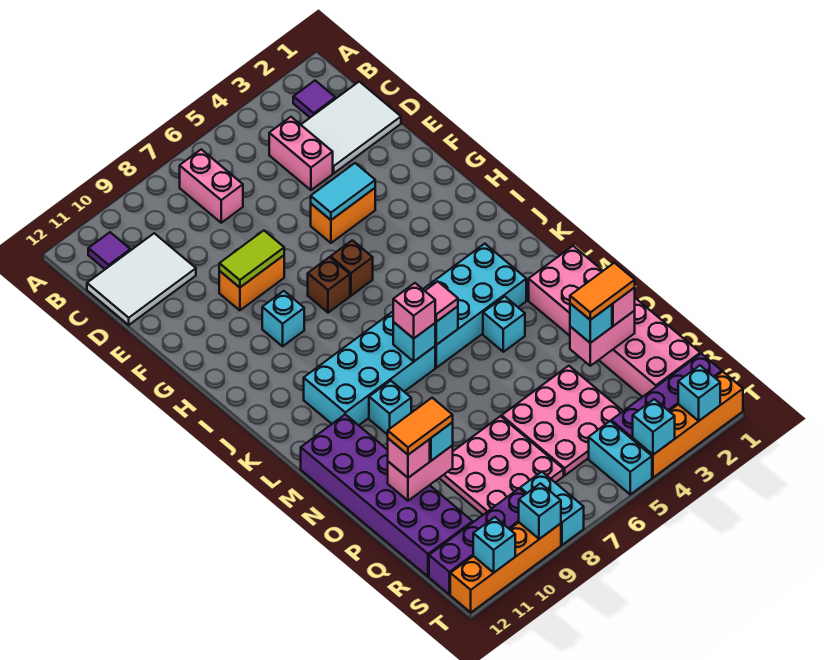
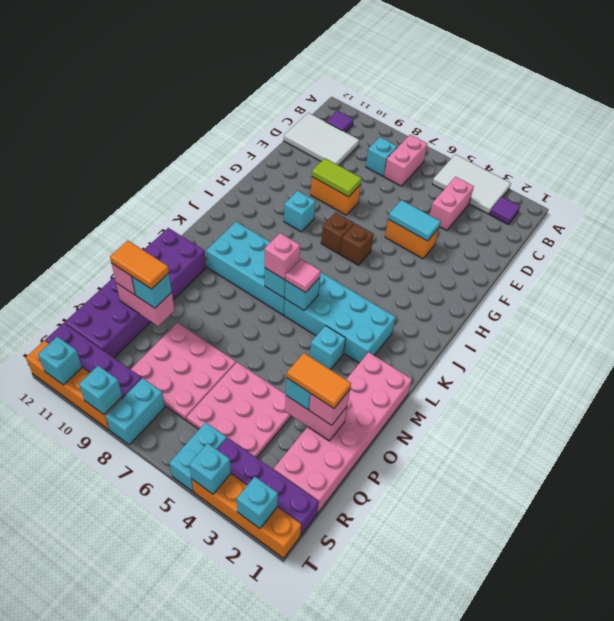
white 2x3 tile [301,82,401,173] -> white 2x3 tile moved to [432,154,511,214]
cyan 1x1 brick [369,381,411,435] -> cyan 1x1 brick moved to [366,137,397,176]

